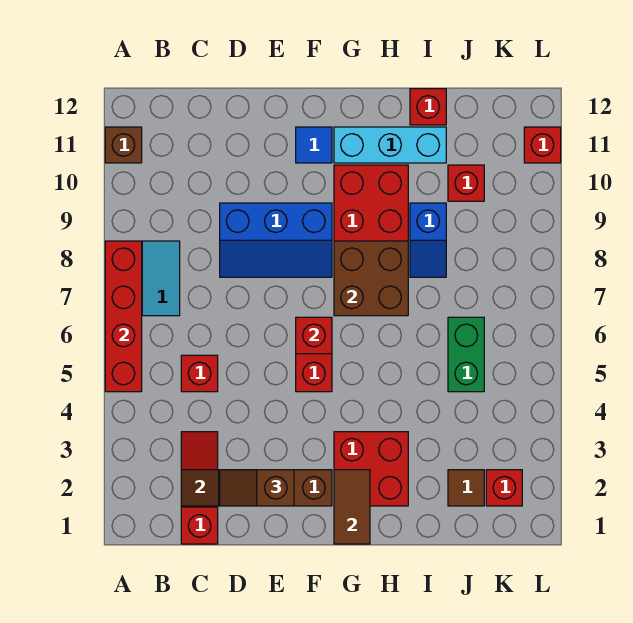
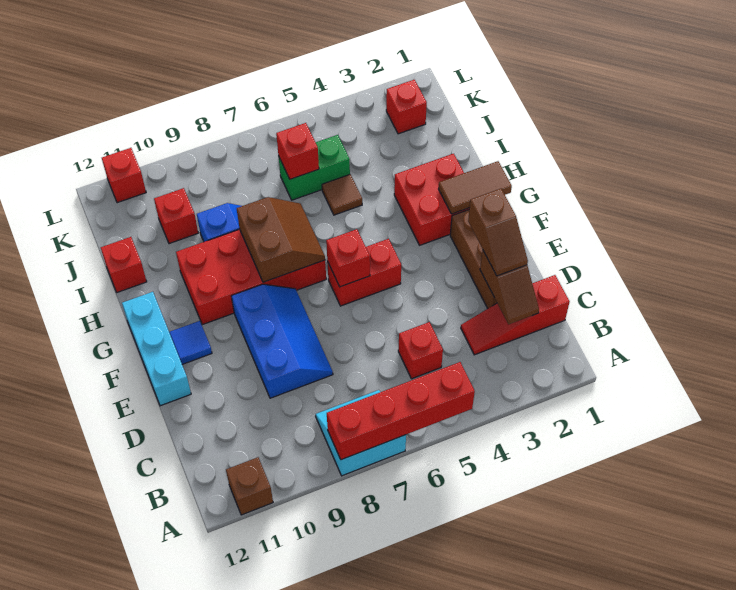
brown 2x2 brick [334,241,408,316] -> brown 2x2 slope [237,197,325,282]
cyan 1x3 brick [334,127,446,163] -> cyan 1x3 brick moved to [122,292,191,406]
brown 1x1 tile [448,470,484,506] -> brown 1x1 tile moved to [322,175,362,215]
none -> red 1x1 brick [276,123,319,179]

